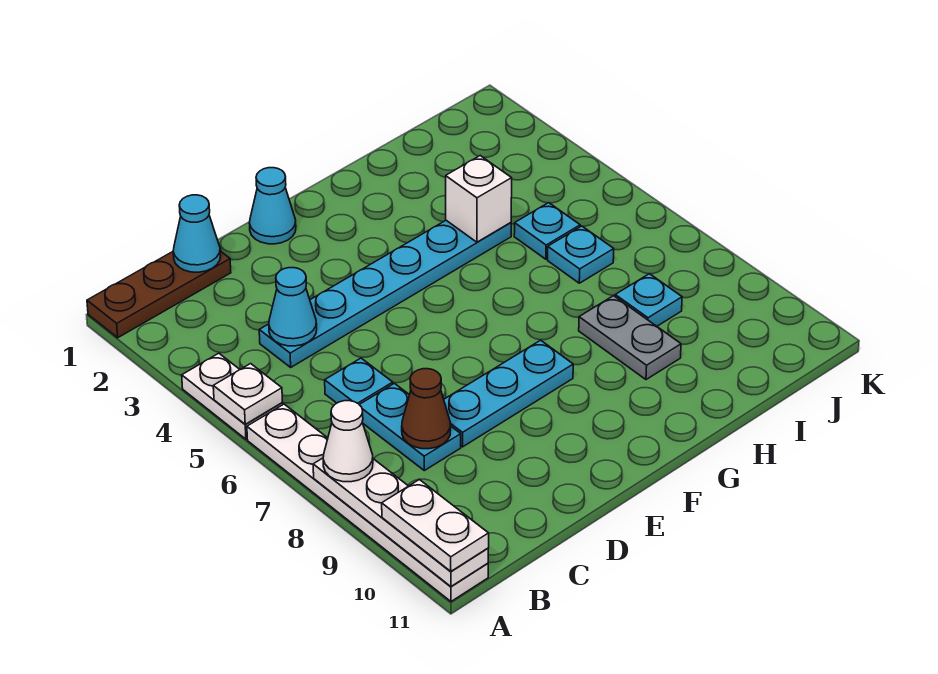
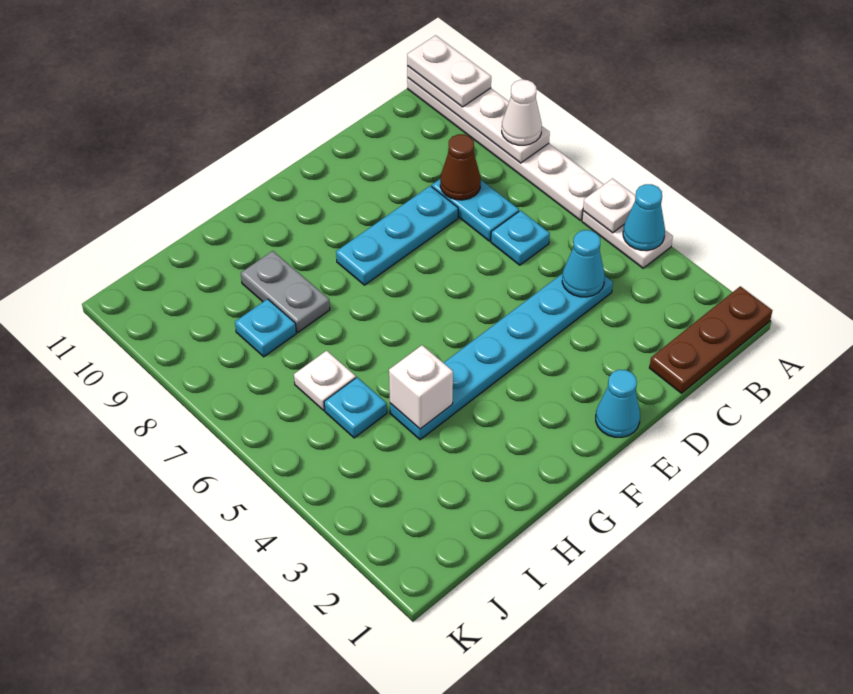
cyan 1x1 cone [173,195,221,272] -> cyan 1x1 cone moved to [623,184,665,251]
cyan 1x1 plate [548,226,614,283] -> white 1x1 plate [294,351,356,410]

